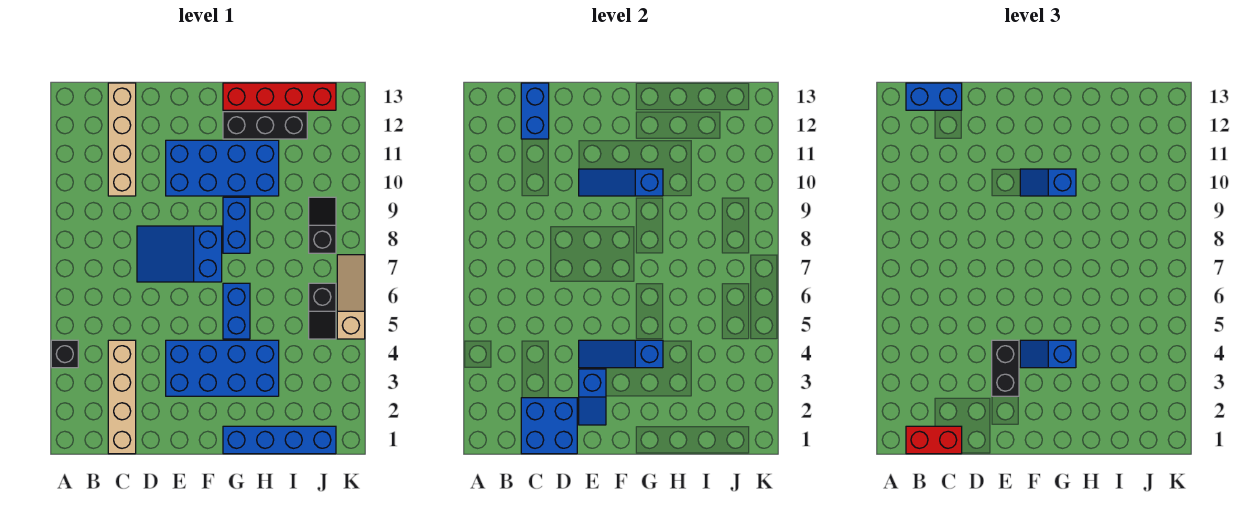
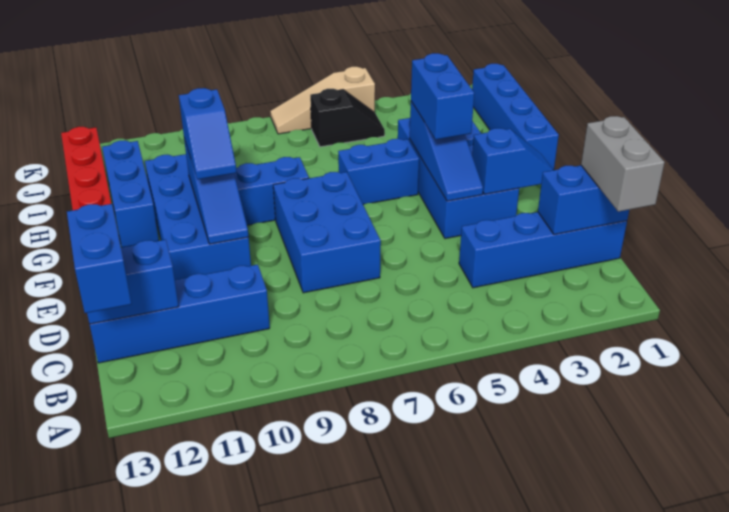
black 1x1 brick [51,340,78,368] -> none
red 1x2 brick [906,426,962,454] -> grey 1x2 brick [581,116,665,212]
tan 1x4 brick [108,340,136,454] -> blue 1x4 brick [459,212,627,288]
blue 2x2 brick [521,398,577,454] -> blue 1x2 brick [538,165,629,234]
tan 1x4 brick [108,83,136,196] -> blue 1x4 brick [90,264,270,363]
blue 2x3 slope [137,226,222,282] -> blue 2x3 brick [273,172,381,293]
black 1x2 brick [992,340,1019,396] -> none
blue 1x2 slope [1020,340,1076,368] -> blue 1x2 brick [411,53,474,139]
black 1x3 brick [223,112,307,139] -> blue 1x3 brick [102,140,159,247]
black 1x2 slope [309,197,336,253] -> none

